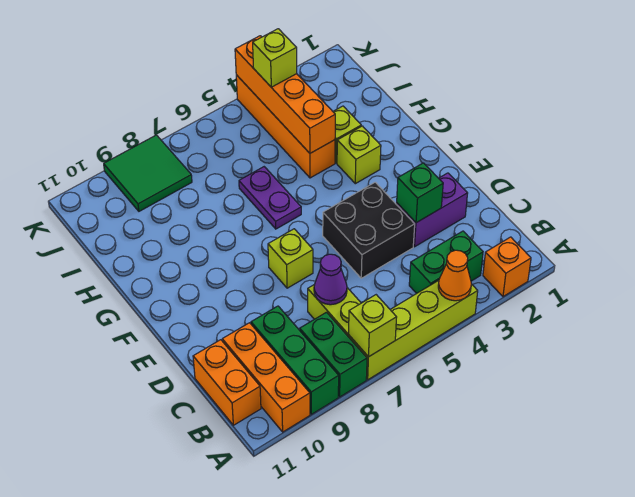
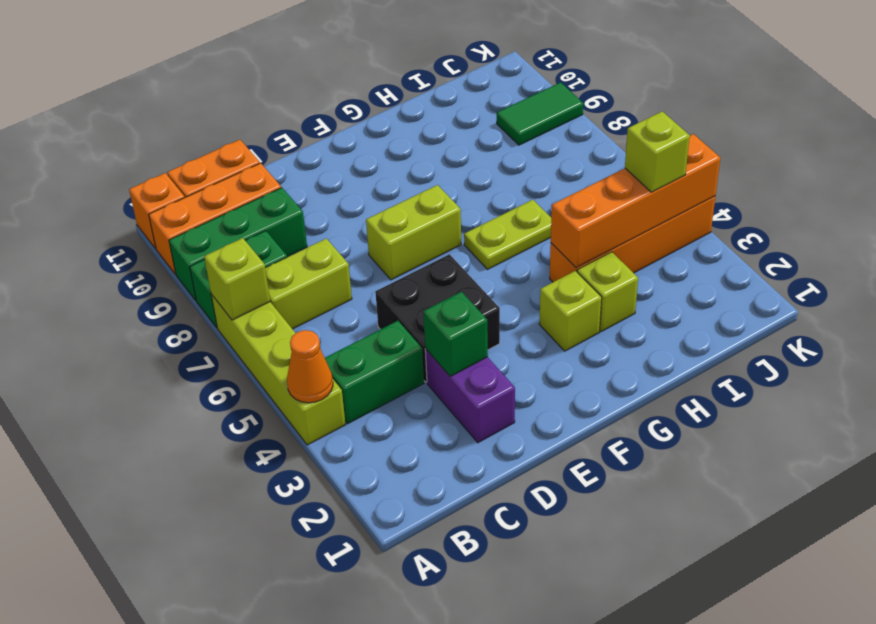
orange 1x1 brick [483,237,531,297] -> orange 1x1 brick moved to [129,173,185,249]
green 1x2 brick [409,231,483,294] -> green 1x2 brick turned to [325,321,424,424]
purple 1x1 cone [314,254,347,305] -> none
lime 1x1 brick [268,229,313,288] -> lime 1x2 brick [366,185,461,280]
purple 1x2 plate [239,167,301,229] -> lime 1x2 plate [464,200,551,270]
green 2x2 tile [104,135,192,211] -> green 1x2 tile [497,82,583,145]

